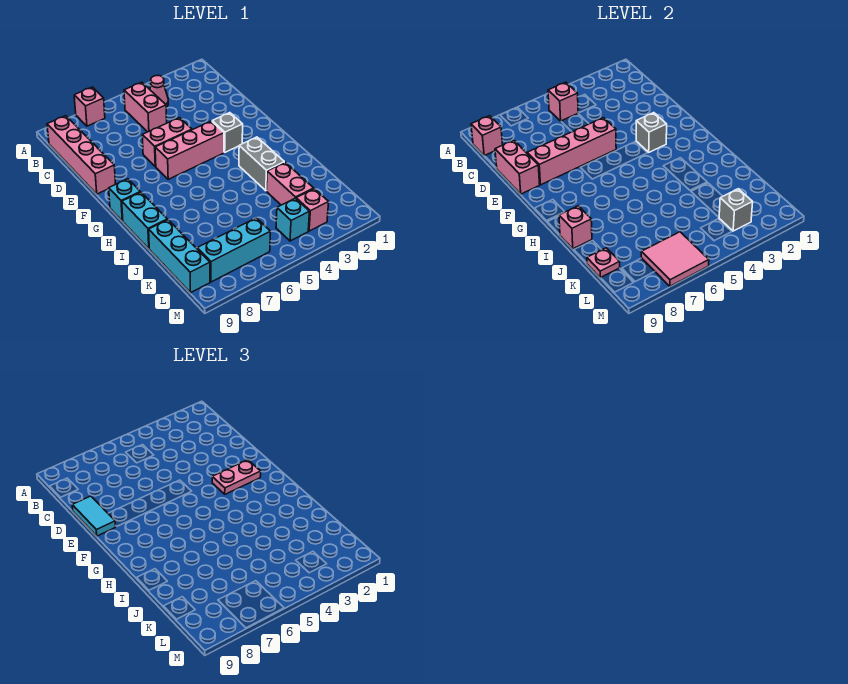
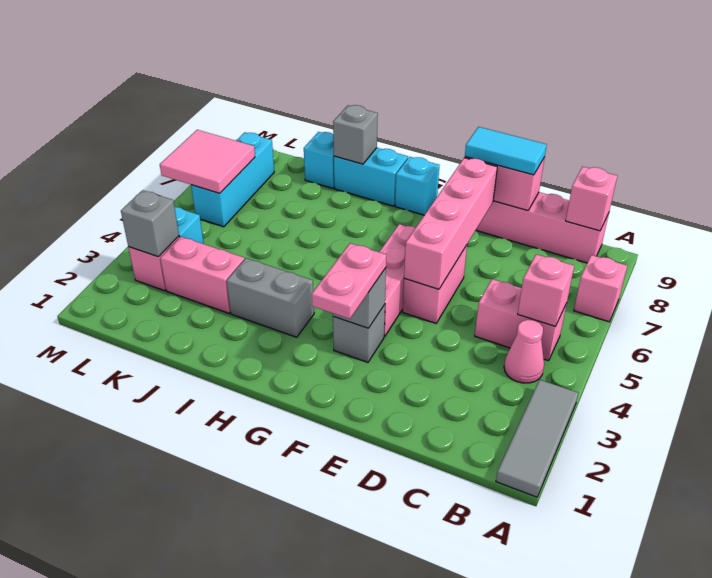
none -> grey 1x3 tile [496,380,578,497]
pink 1x1 brick [559,206,592,249] -> grey 1x1 brick [333,105,378,164]
cyan 1x3 brick [149,220,210,293] -> cyan 1x1 brick [304,132,334,188]
pink 1x1 plate [587,248,620,278] -> none

